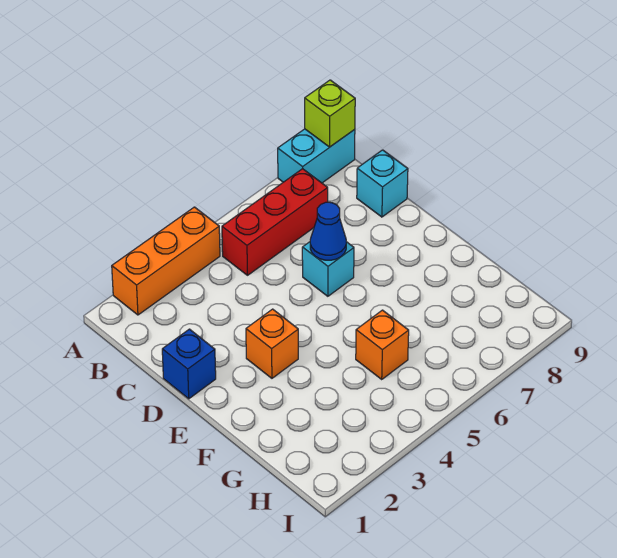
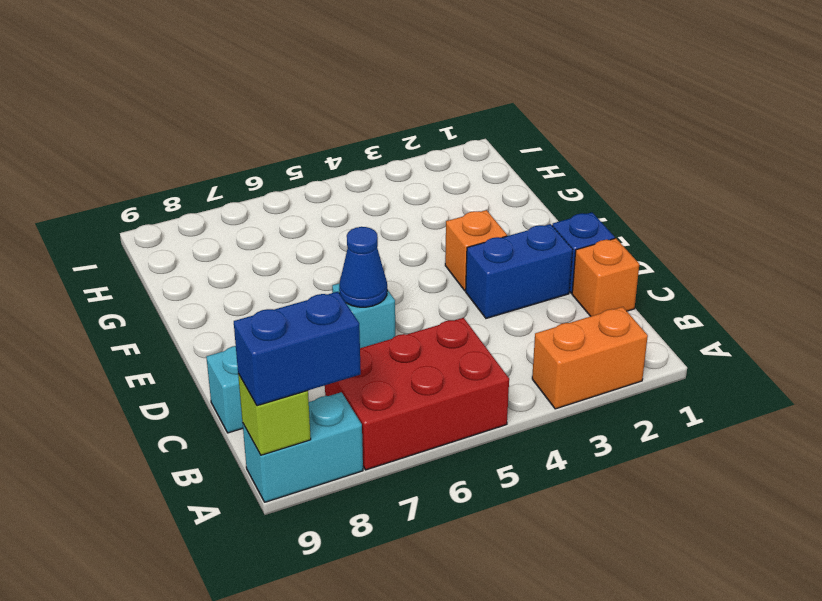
orange 1x3 brick [112,207,220,315] -> orange 1x2 brick [532,307,648,409]
none -> blue 1x2 brick [234,292,361,406]
red 1x3 brick [222,169,328,275] -> red 2x3 brick [325,318,509,470]
none -> blue 1x2 brick [466,224,573,318]
orange 1x1 brick [356,310,409,379] -> orange 1x1 brick moved to [572,238,639,316]

